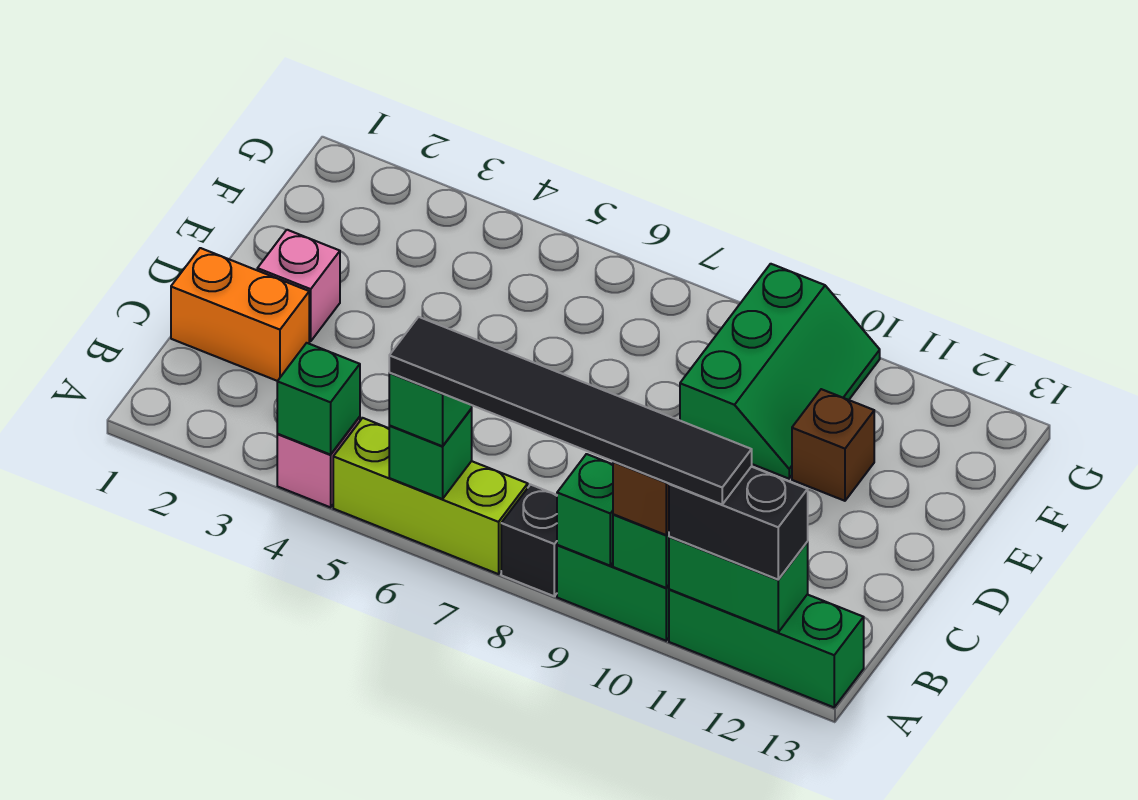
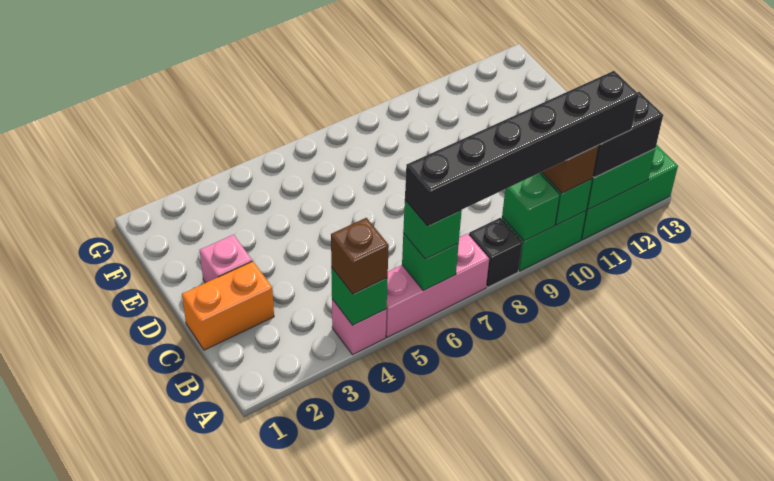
lime 1x3 brick [333,418,528,574] -> pink 1x3 brick [386,233,489,337]
black 1x6 tile [389,317,752,504] -> black 1x6 brick [405,71,639,226]
green 2x3 slope [680,264,880,479] -> none
brown 1x1 brick [792,389,874,501] -> brown 1x1 brick moved to [331,218,389,294]

